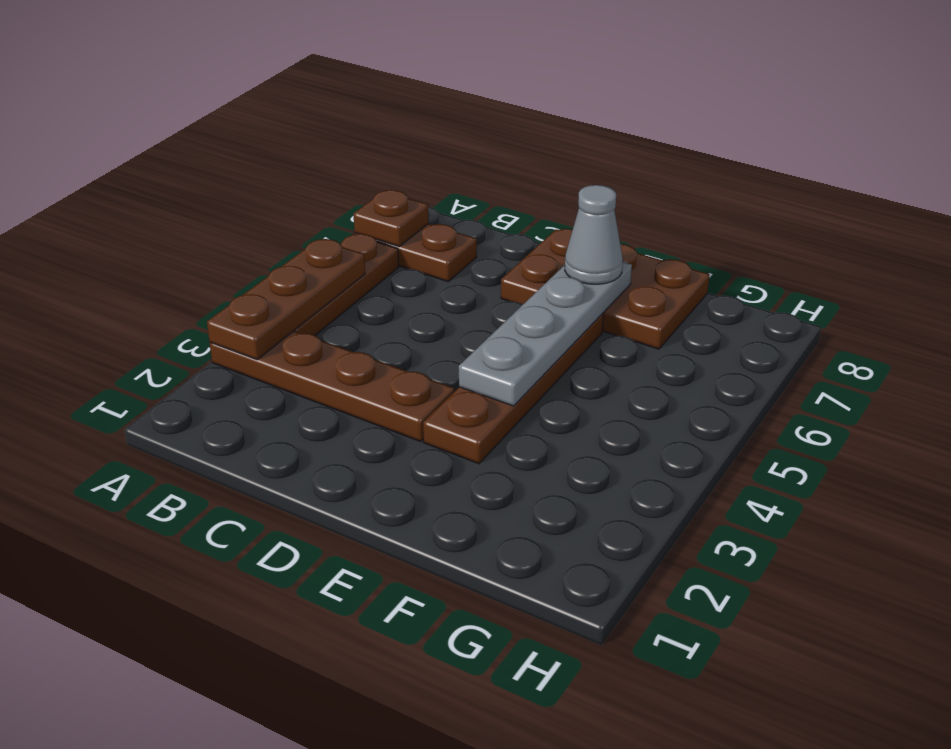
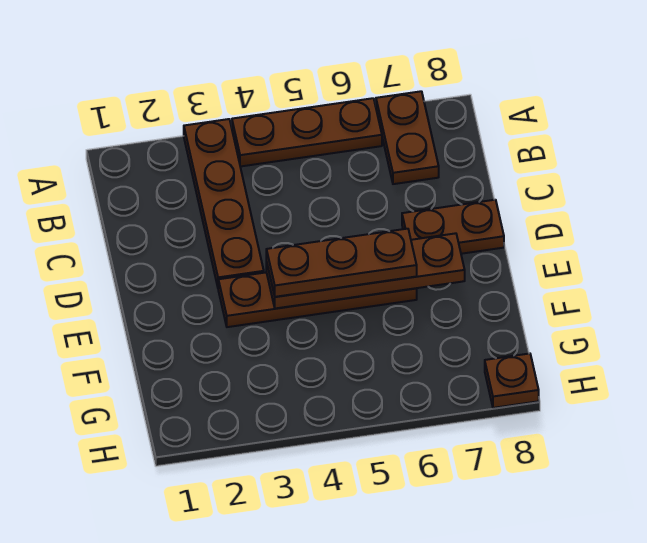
brown 1x3 plate [207,239,365,360] -> brown 1x3 plate moved to [266,229,417,297]
brown 1x1 plate [353,190,429,246] -> brown 1x1 plate moved to [485,354,539,408]
brown 2x3 plate [501,229,710,349] -> brown 1x2 plate [402,200,504,254]
grey 1x4 plate [459,262,632,406] -> brown 1x4 plate [266,233,465,308]
grey 1x1 cone [565,185,623,284] -> none

